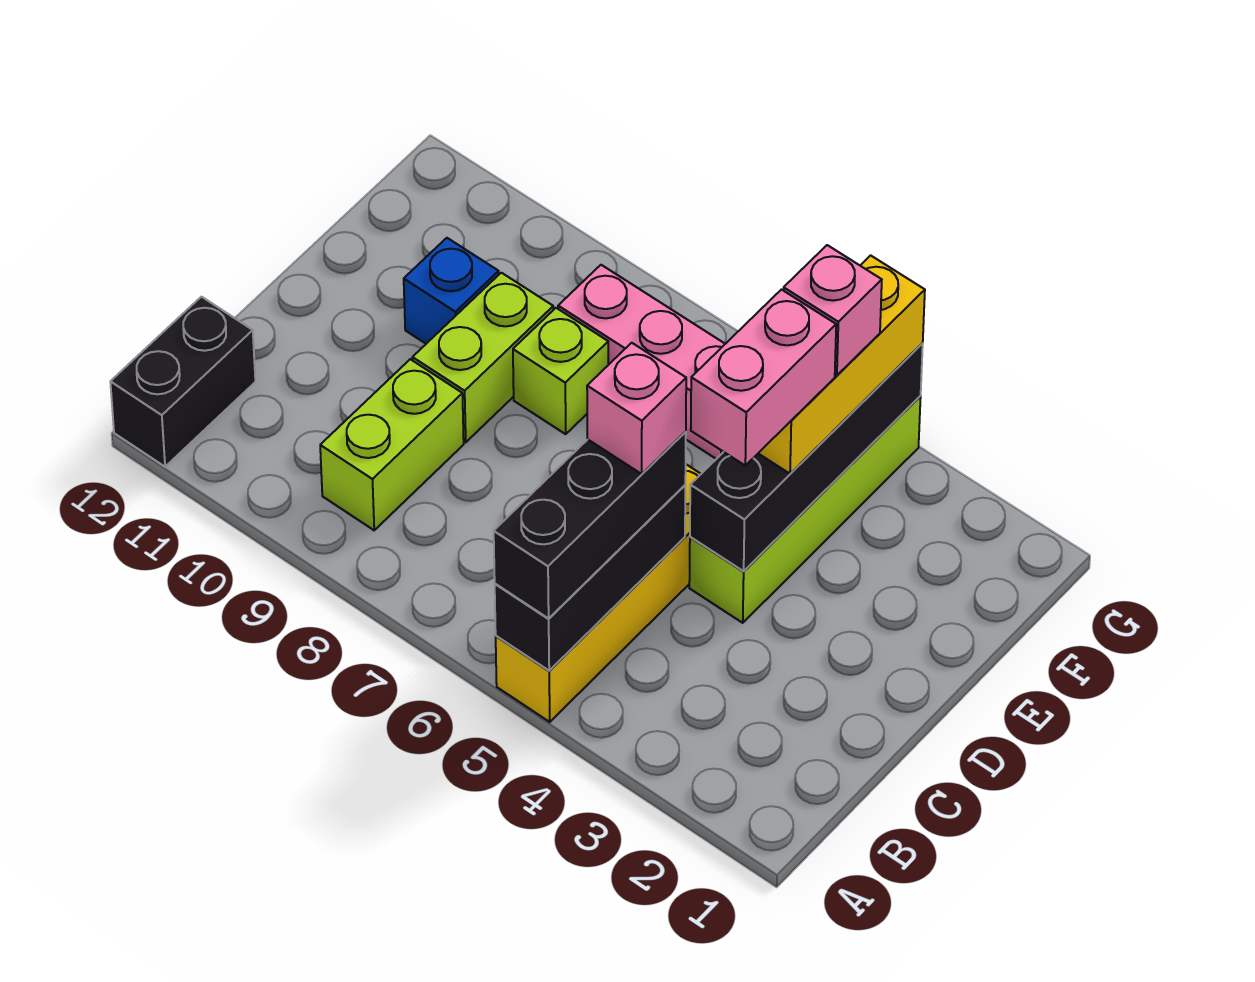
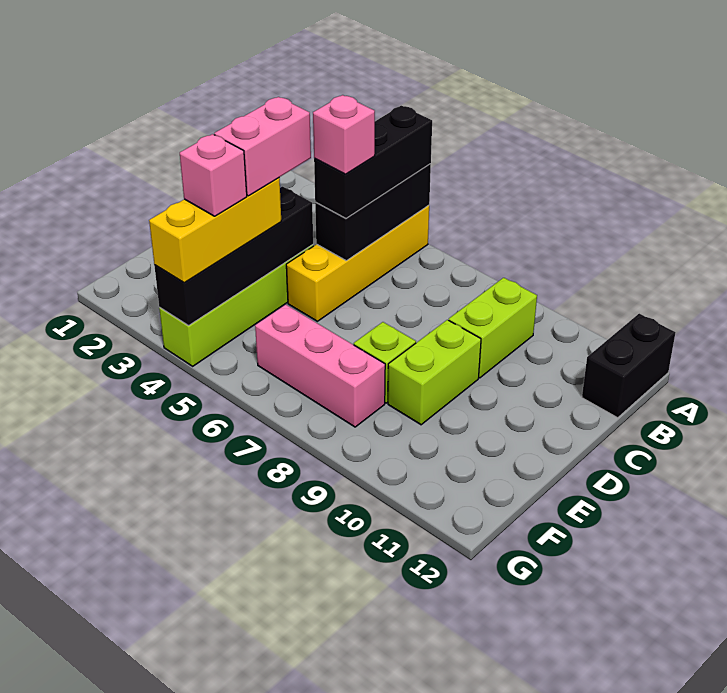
blue 1x1 brick [404,238,499,344] -> none

